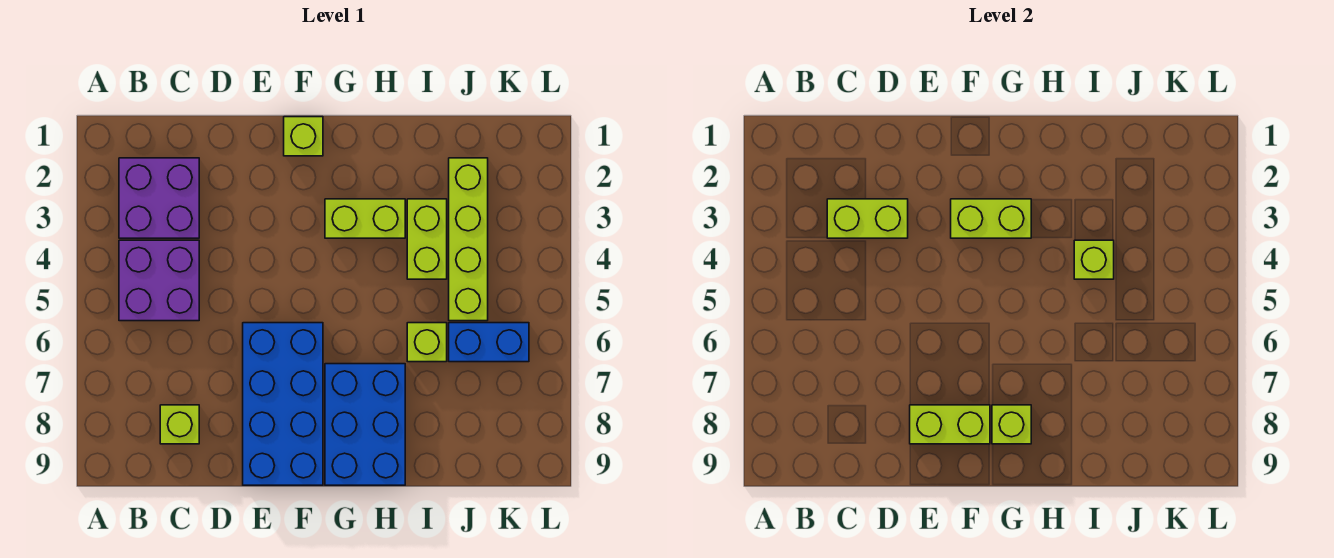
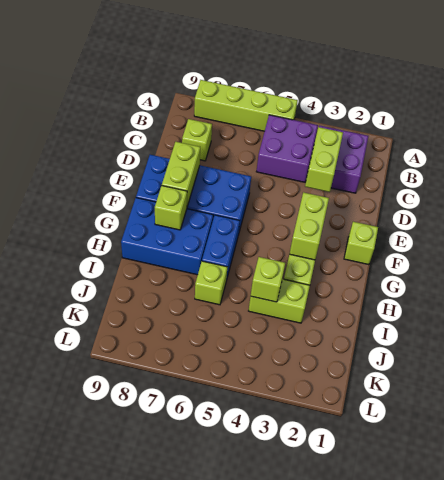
lime 1x4 brick [449,158,488,321] -> lime 1x4 brick moved to [194,80,298,131]
blue 1x2 brick [449,323,529,362] -> blue 1x2 brick moved to [202,215,240,280]

